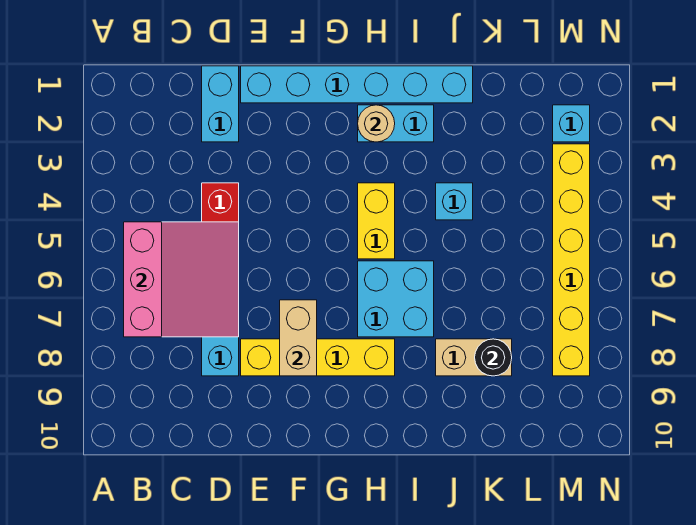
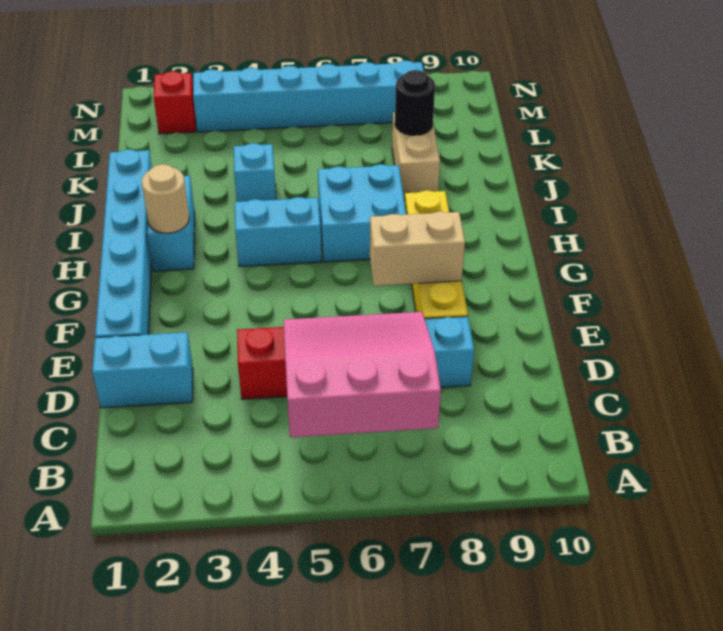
yellow 1x2 brick [358,183,395,259] -> cyan 1x2 brick [235,197,322,267]
cyan 1x1 brick [553,105,590,142] -> red 1x1 brick [154,71,196,134]
yellow 1x6 brick [553,144,590,376] -> cyan 1x6 brick [193,61,424,132]

